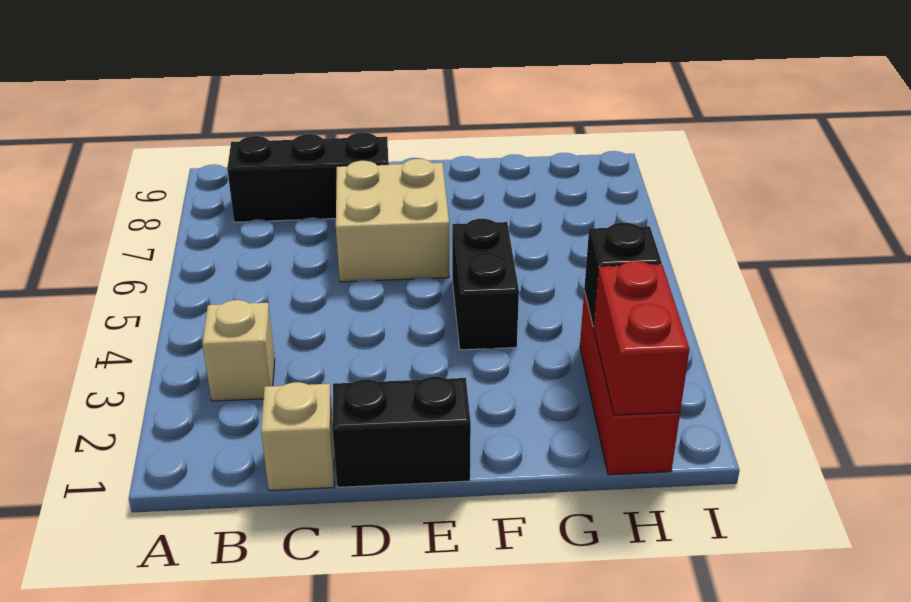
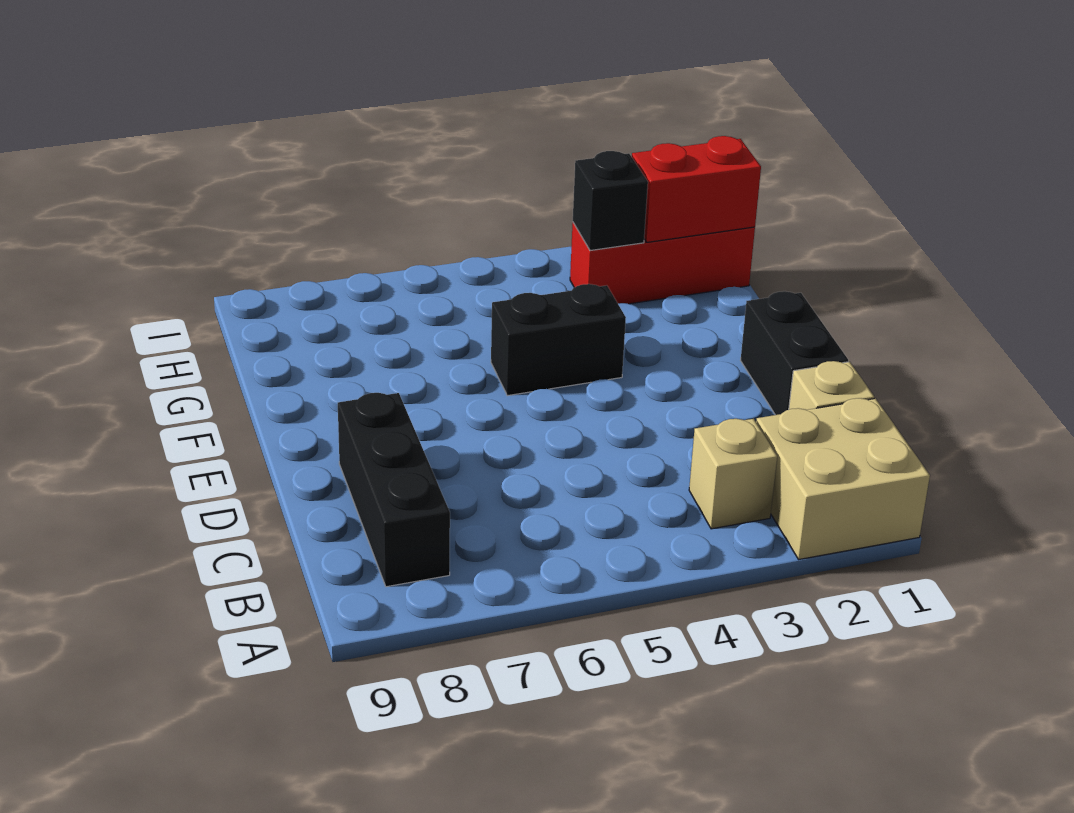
tan 2x2 brick [336,159,449,282] -> tan 2x2 brick moved to [756,398,930,560]

